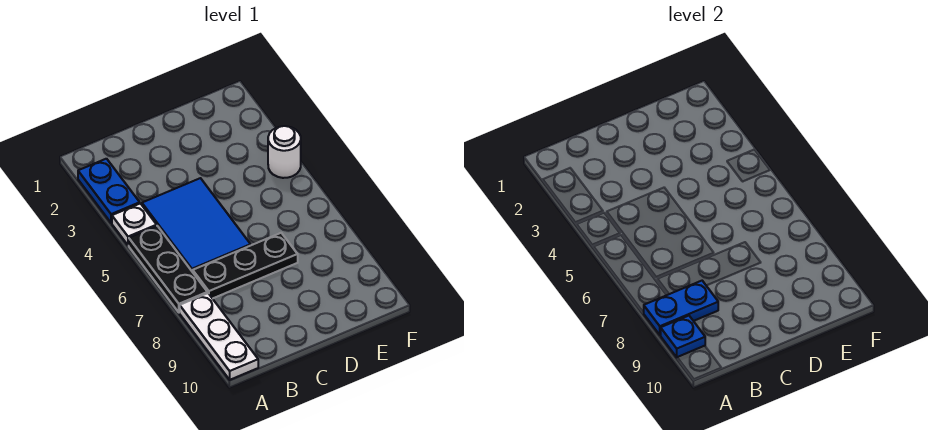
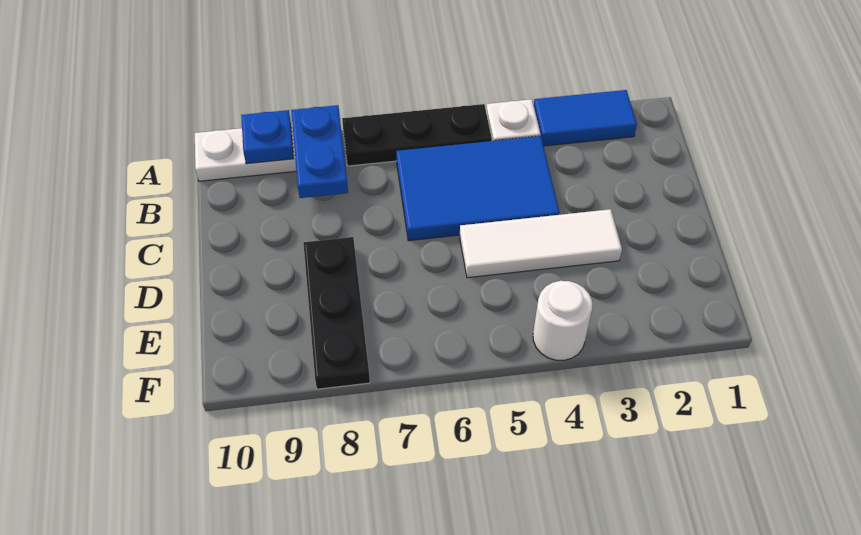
blue 1x2 plate [78,159,140,223] -> blue 1x2 tile [534,90,637,146]
black 1x3 plate [193,233,298,299] -> black 1x3 plate moved to [303,237,370,389]
none -> white 1x3 tile [460,209,622,278]

